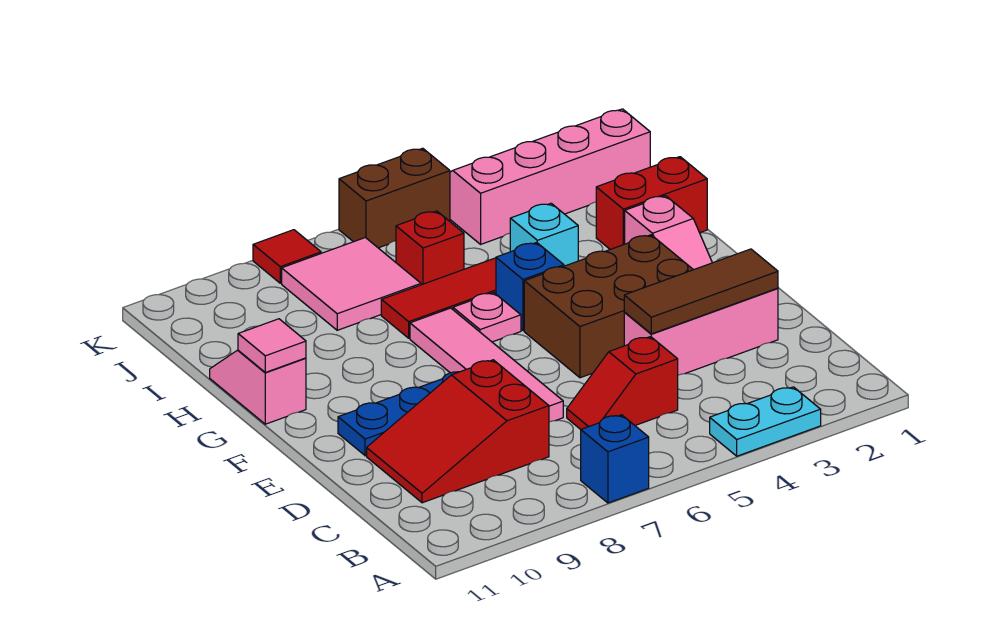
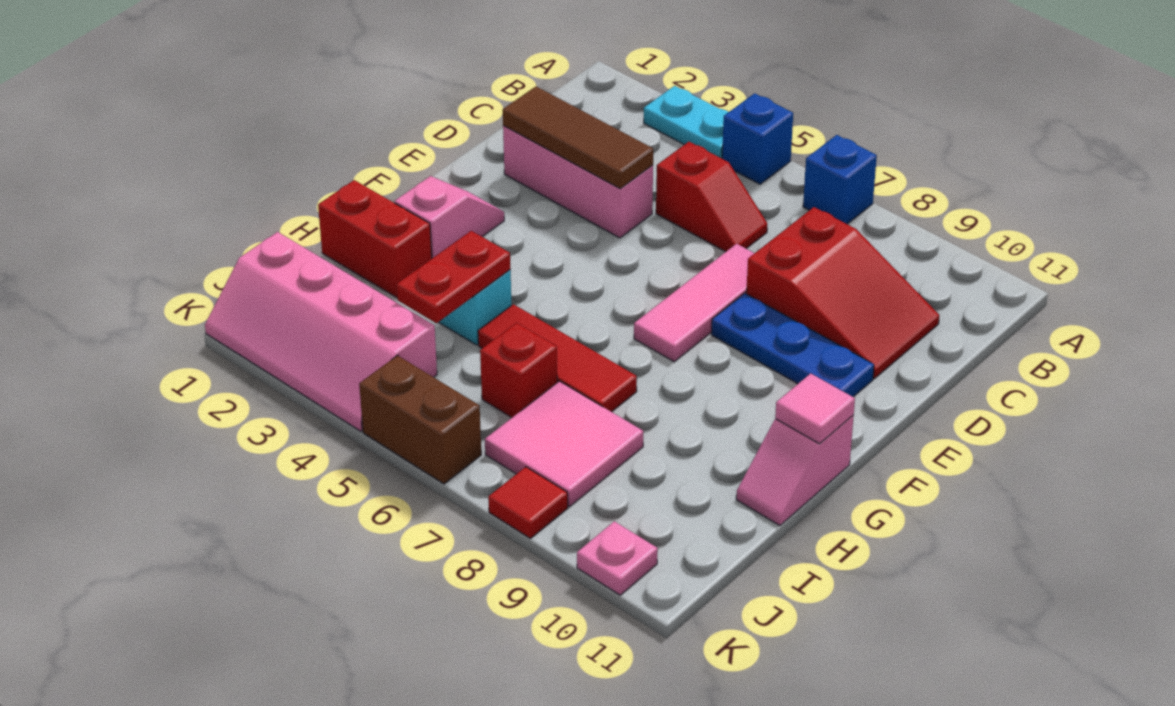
pink 1x4 tile [410,308,563,422] -> pink 1x3 tile [634,244,754,362]
brown 2x3 brick [524,235,693,378] -> none
blue 1x1 brick [496,242,564,331] -> blue 1x1 brick moved to [722,93,793,184]
pink 1x1 plate [453,293,521,342] -> pink 1x1 plate moved to [577,521,658,595]
none -> red 1x2 plate [397,231,511,323]

